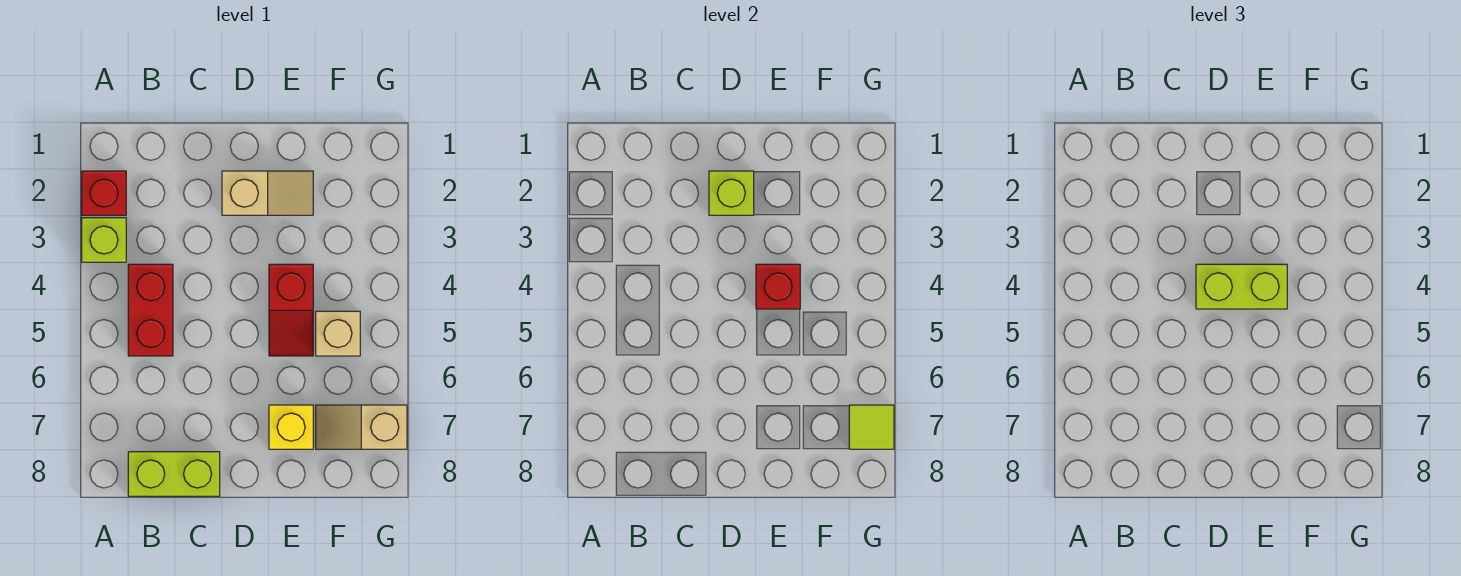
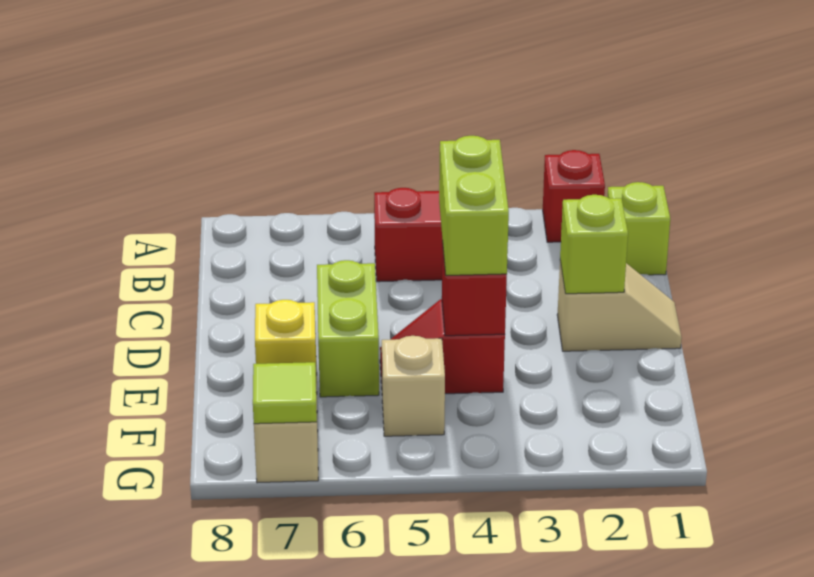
lime 1x1 brick [82,218,126,262] -> lime 1x1 brick moved to [607,182,670,275]
lime 1x2 brick [128,452,220,496] -> lime 1x2 brick moved to [317,260,379,397]
tan 1x2 slope [222,171,313,215] -> tan 1x2 slope turned to [557,261,682,351]

